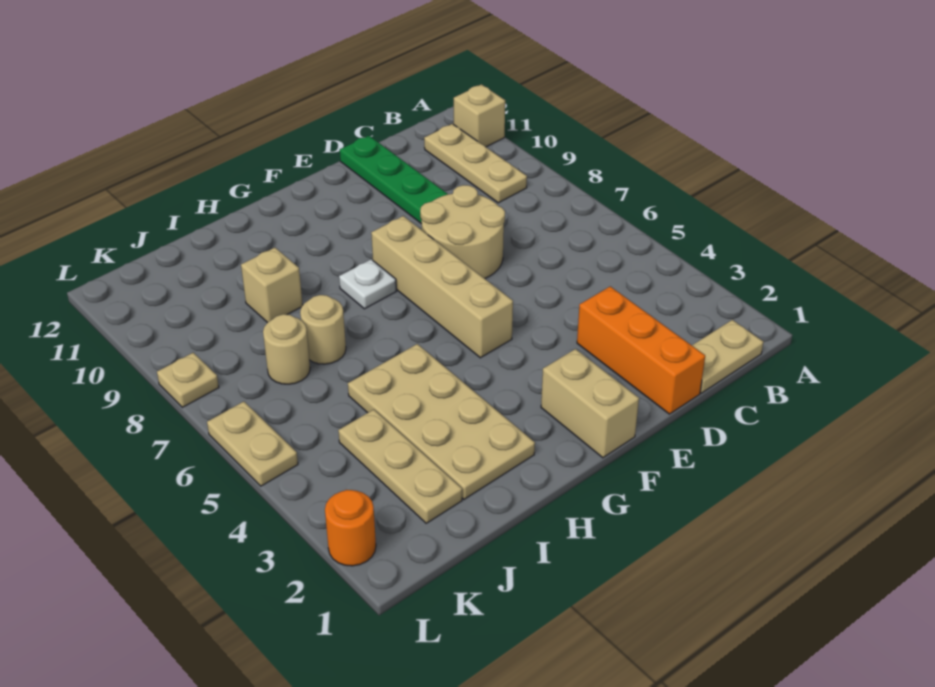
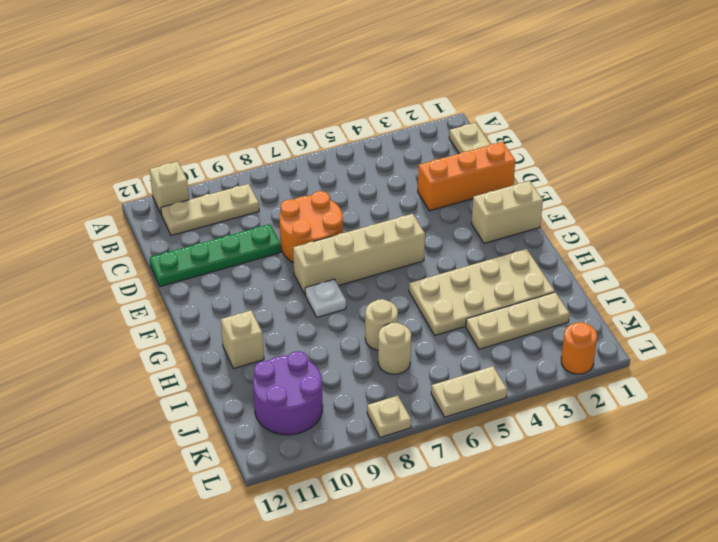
tan 2x2 round brick [420,185,505,279] -> orange 2x2 round brick [280,191,343,263]
tan 1x1 brick [241,248,303,323] -> tan 1x1 brick moved to [221,311,264,369]
none -> purple 2x2 round brick [253,351,323,435]

